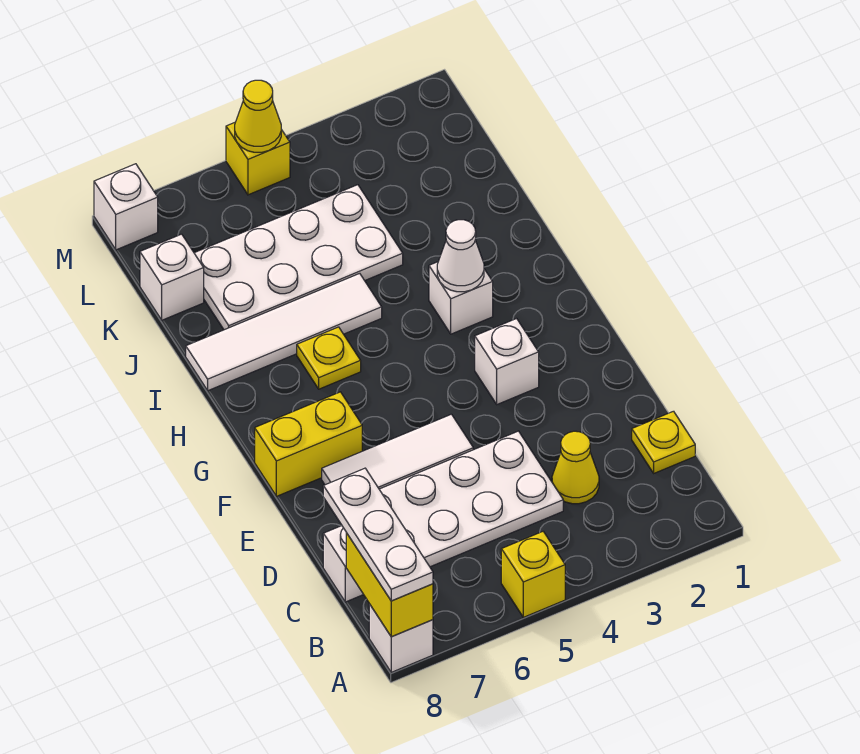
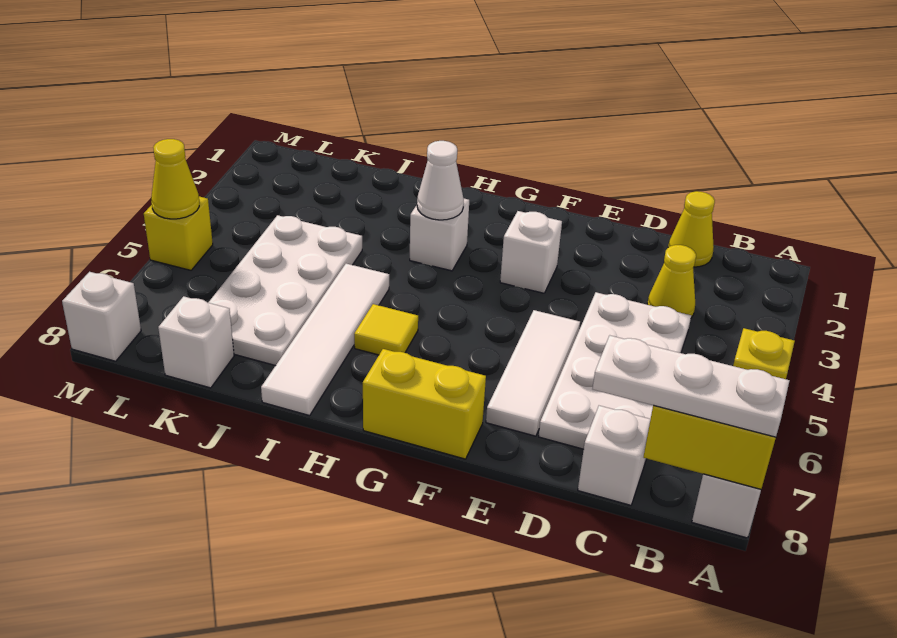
yellow 1x1 plate [632,411,695,473] -> yellow 1x1 cone [668,191,715,267]
yellow 1x2 brick [255,392,362,496] -> yellow 1x2 brick turned to [363,349,486,459]
yellow 1x1 plate [297,327,361,389] -> yellow 1x1 tile [354,304,418,355]

